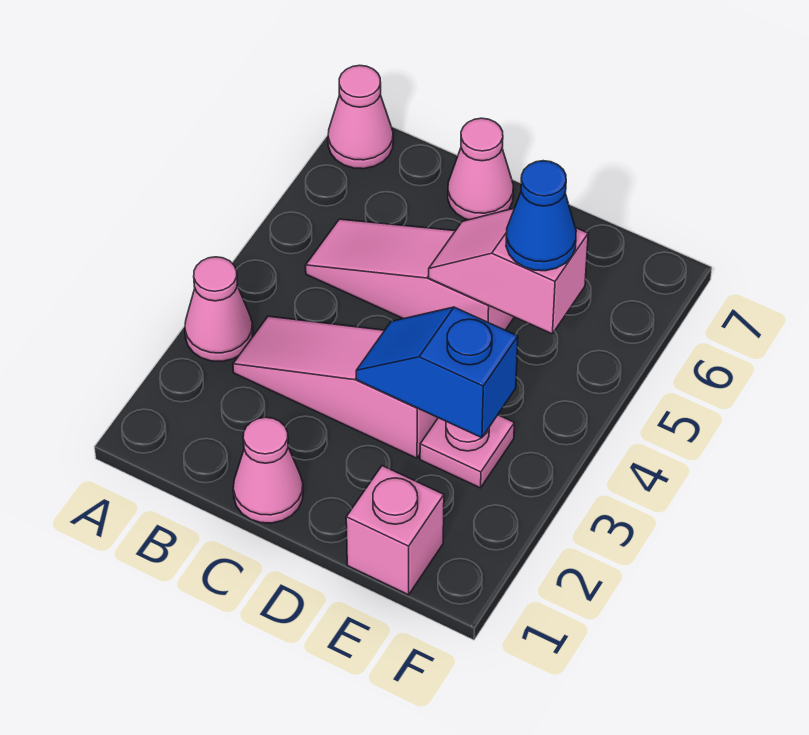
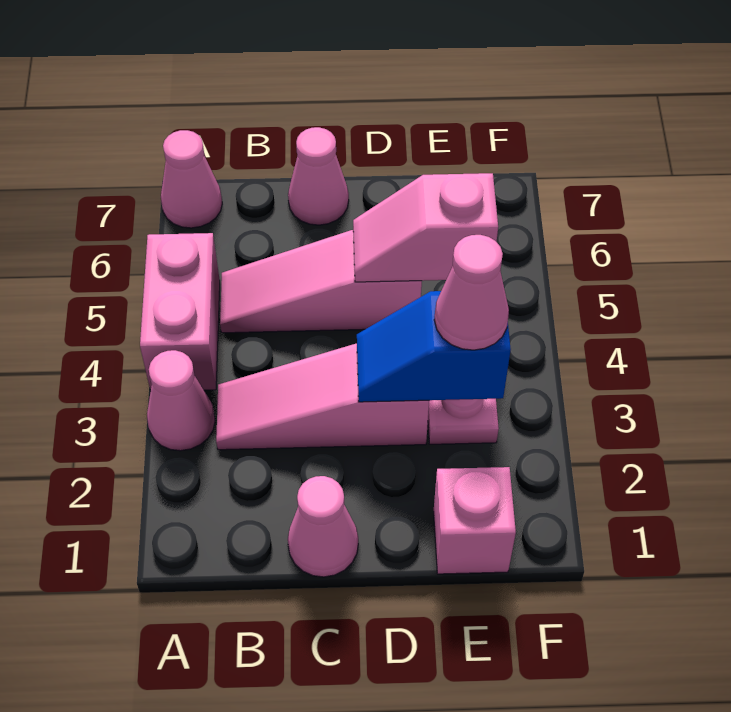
none -> pink 1x2 brick [140,233,220,391]
none -> pink 1x1 cone [434,235,509,350]
blue 1x1 cone [506,161,576,271] -> none

